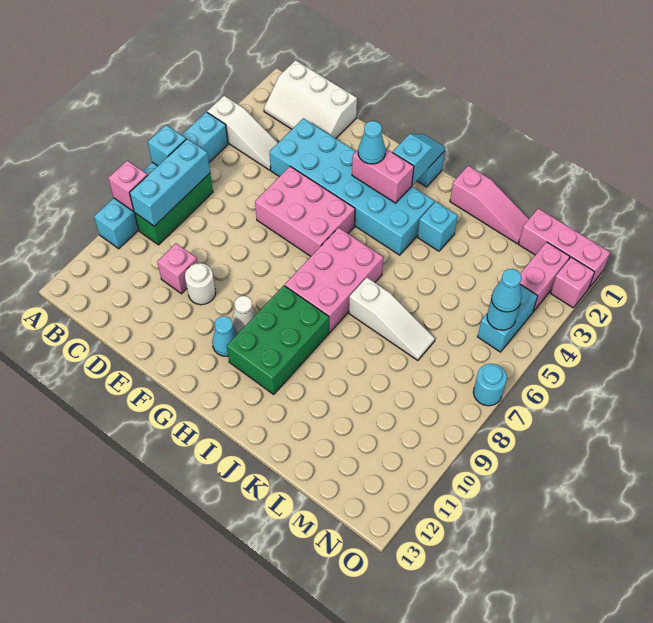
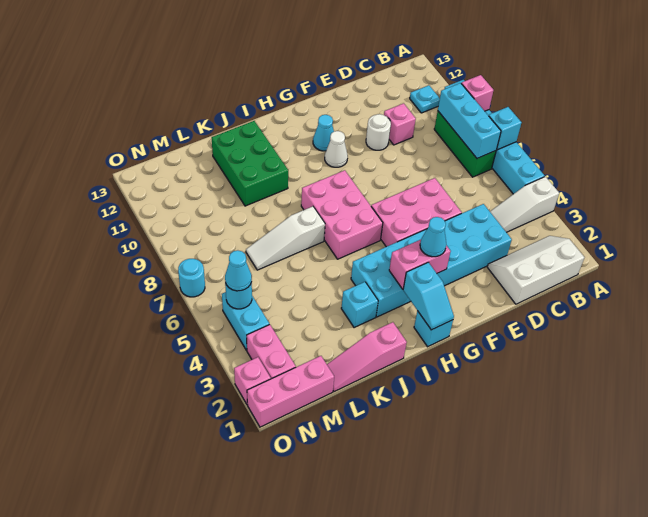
none -> cyan 1x1 plate [410,85,440,113]
green 2x3 brick [227,286,329,394] -> green 2x3 brick moved to [212,121,288,206]

